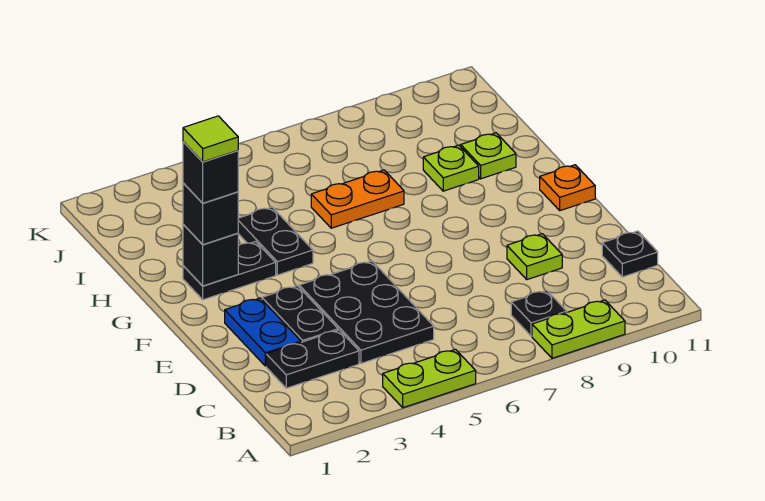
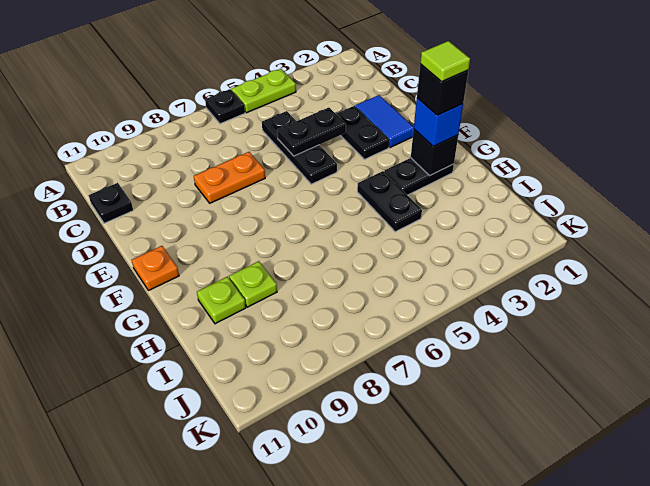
lime 1x2 plate [532,300,625,358] -> none
black 1x1 plate [511,290,567,336] -> black 1x1 plate moved to [205,89,245,124]
black 1x2 plate [266,330,359,388] -> black 1x2 plate moved to [277,108,346,156]
black 2x3 plate [299,261,434,363] -> black 1x3 plate [262,111,337,184]
blue 1x2 plate [225,298,301,366] -> blue 1x2 tile [356,95,414,148]
lime 1x1 plate [507,234,562,279] -> none
black 1x1 brick [183,183,238,245] -> blue 1x1 brick [414,98,463,146]
orange 1x2 plate [311,170,404,228] -> orange 1x2 plate moved to [194,152,265,203]

